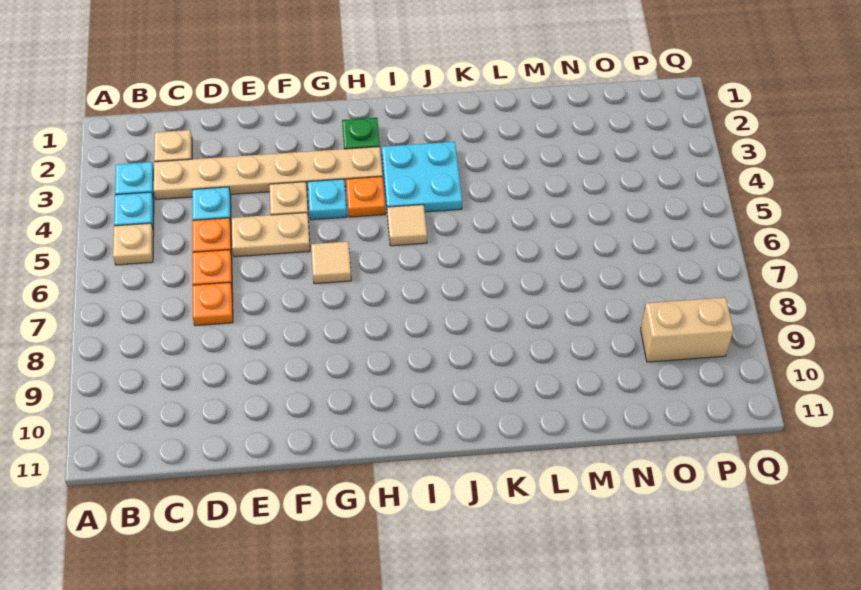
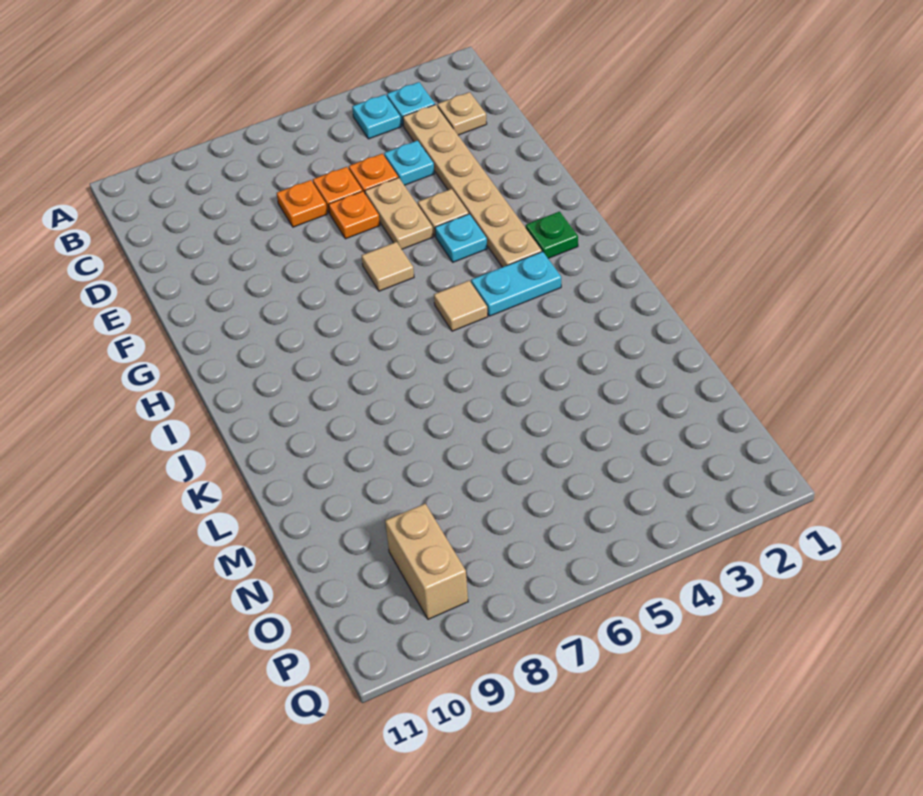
tan 1x1 plate [113,223,154,265] -> none
orange 1x1 plate [346,177,385,217] -> orange 1x1 plate moved to [329,191,380,239]
cyan 2x2 plate [382,142,462,212] -> cyan 1x2 plate [471,251,561,316]

